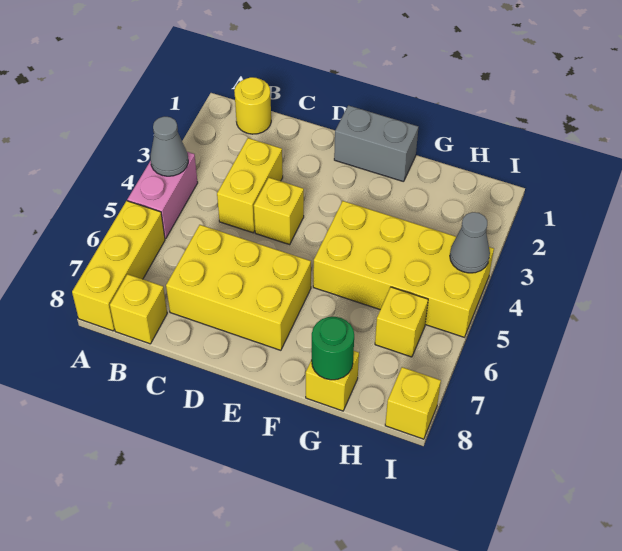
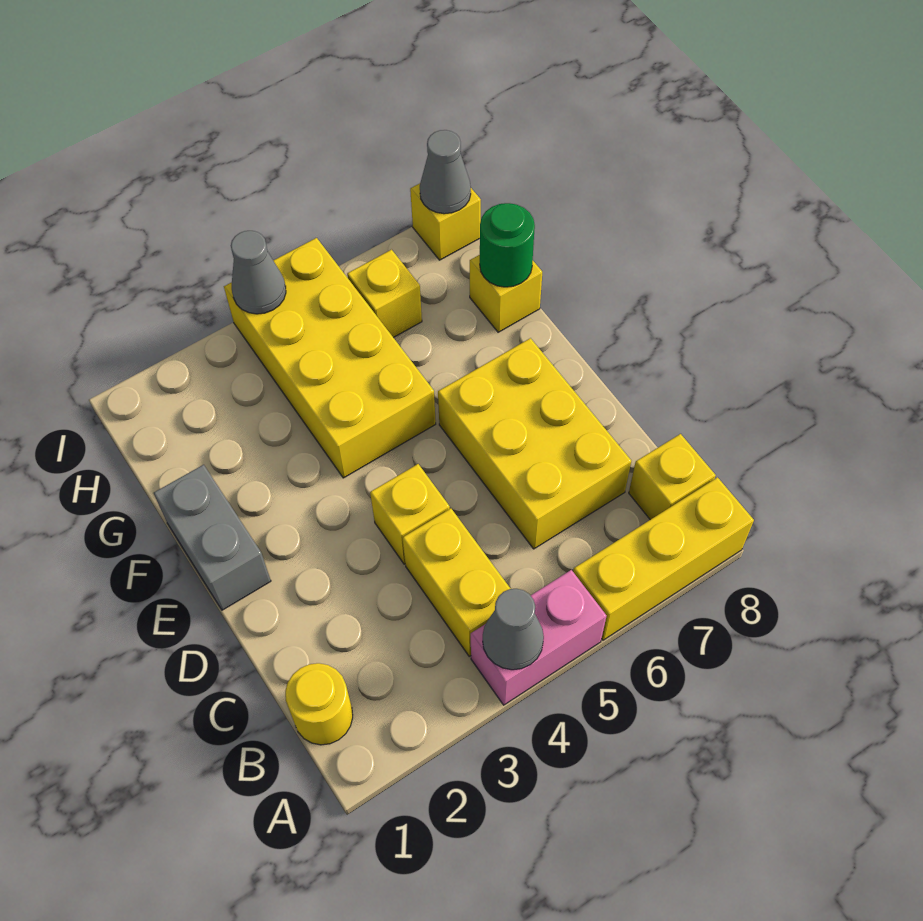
yellow 1x2 brick [217,138,283,233] -> yellow 1x2 brick turned to [403,508,511,656]
none -> grey 1x1 cone [420,130,471,214]

